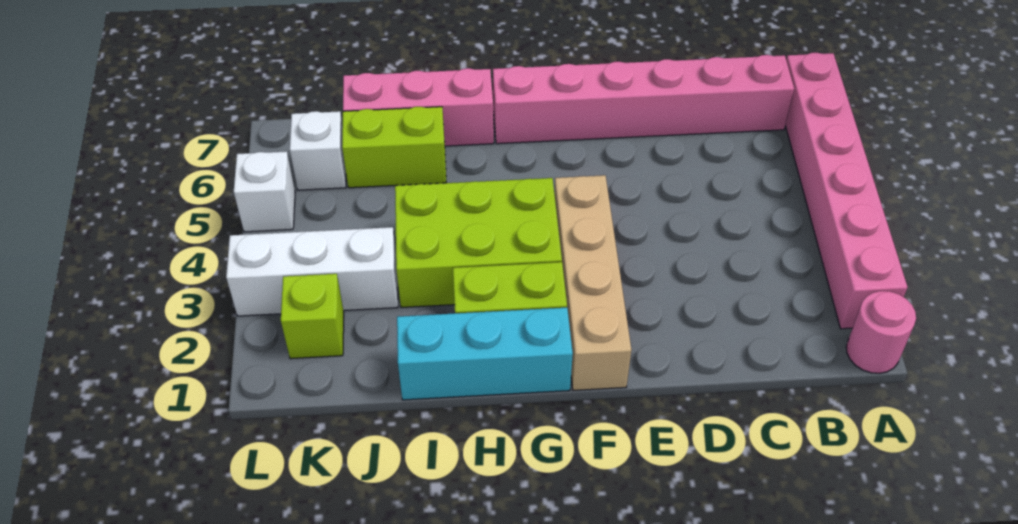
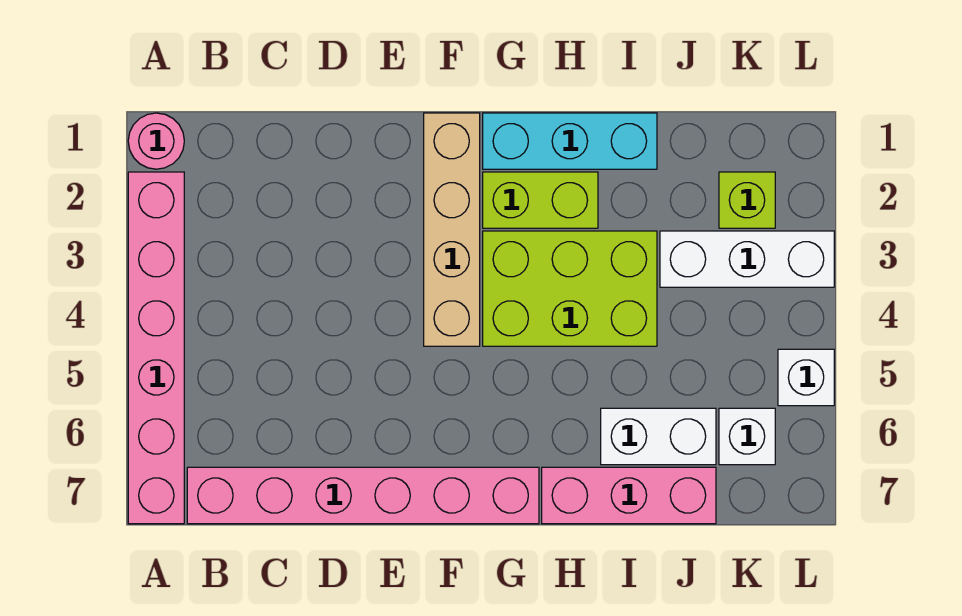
lime 1x2 brick [342,107,446,188] -> white 1x2 brick [601,408,716,465]

